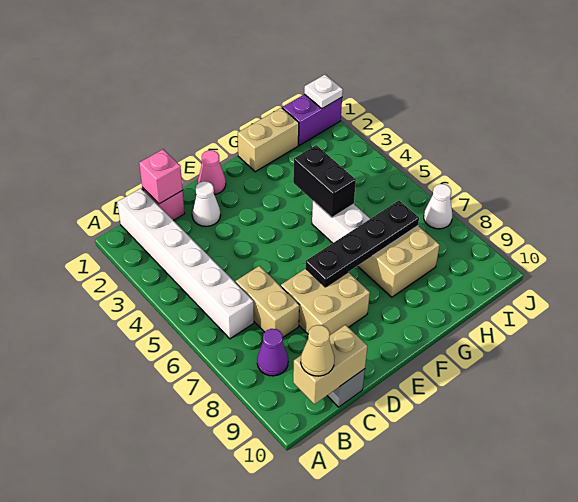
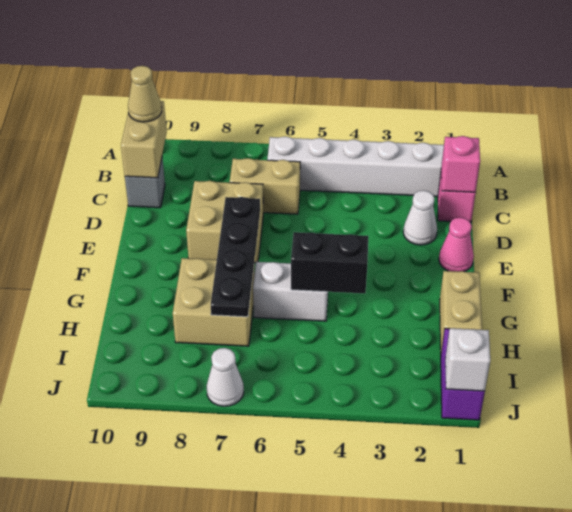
purple 1x1 cone [257,329,288,376] -> none
white 1x1 plate [304,75,343,109] -> white 1x1 brick [445,328,490,391]

